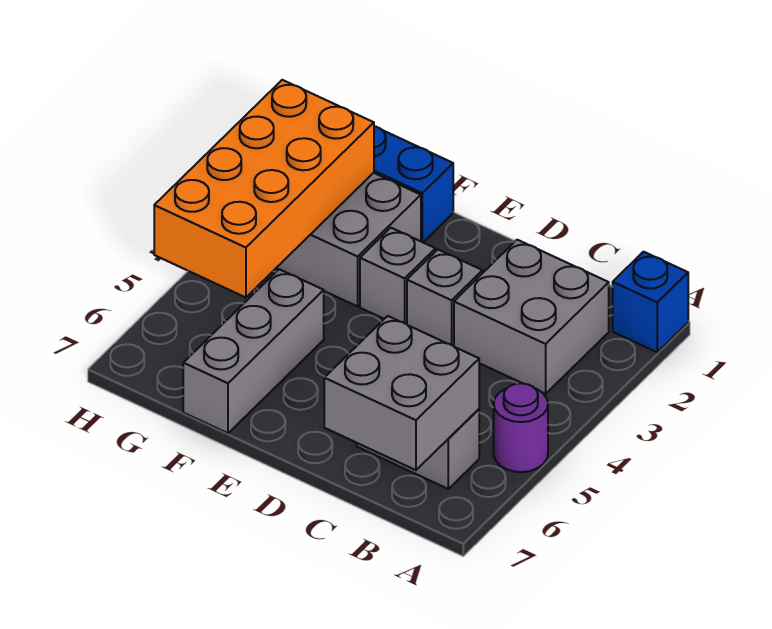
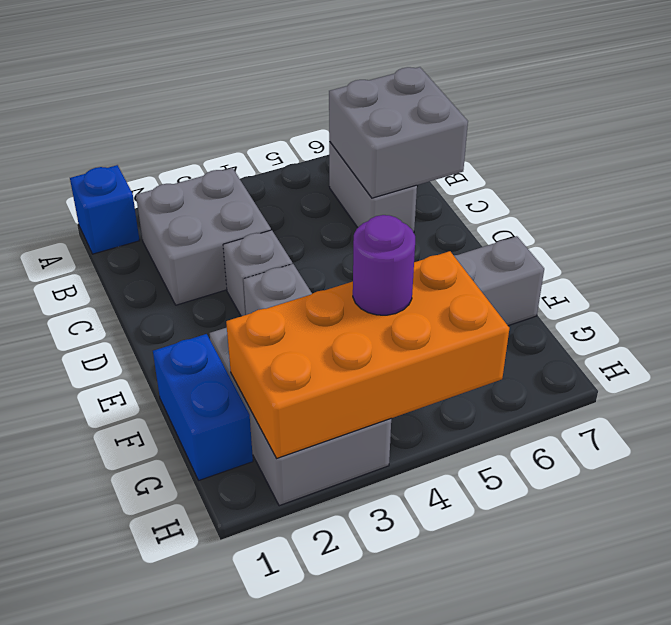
purple 1x1 round brick [494,383,548,472] -> purple 1x1 round brick moved to [353,215,415,315]

